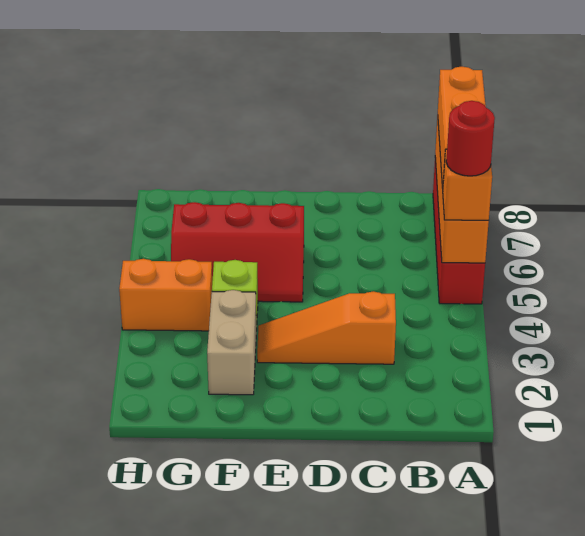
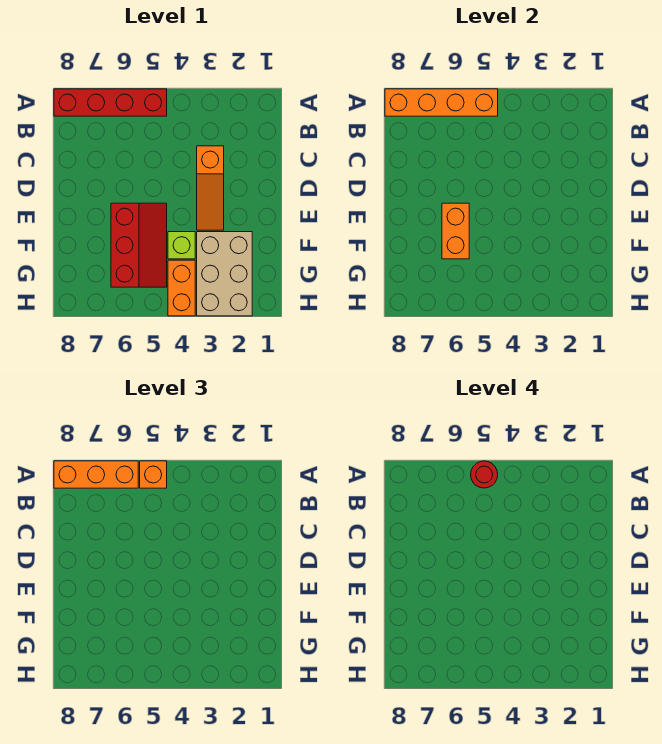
none -> orange 1x2 brick [442,203,469,259]
tan 1x2 brick [207,290,256,395] -> tan 2x3 brick [197,232,252,316]

